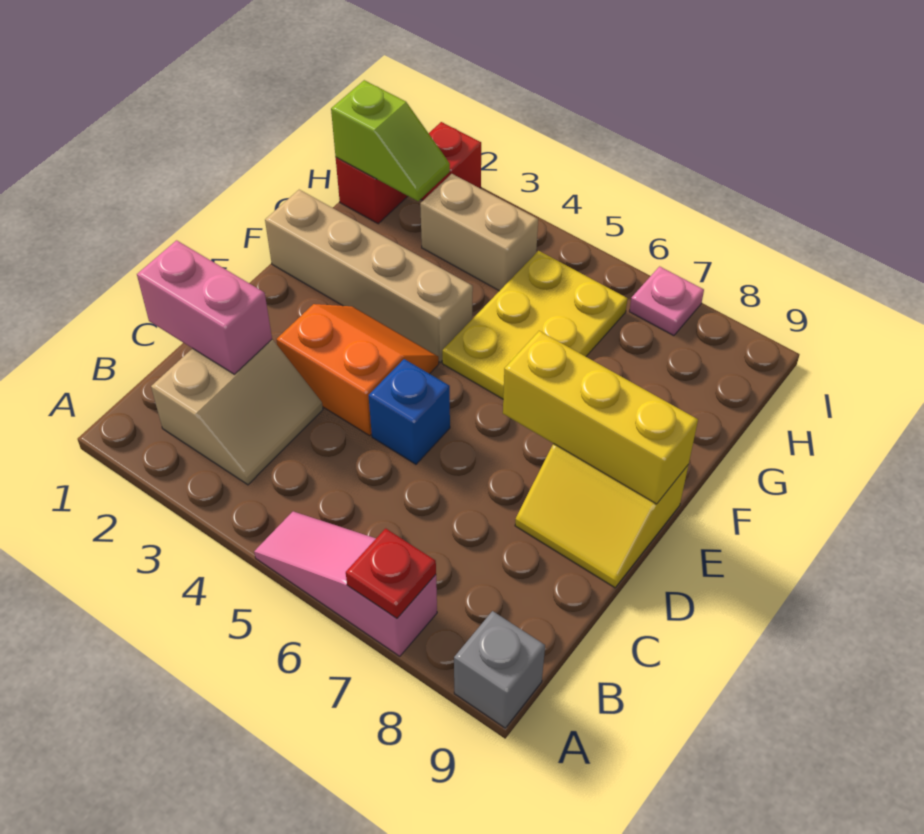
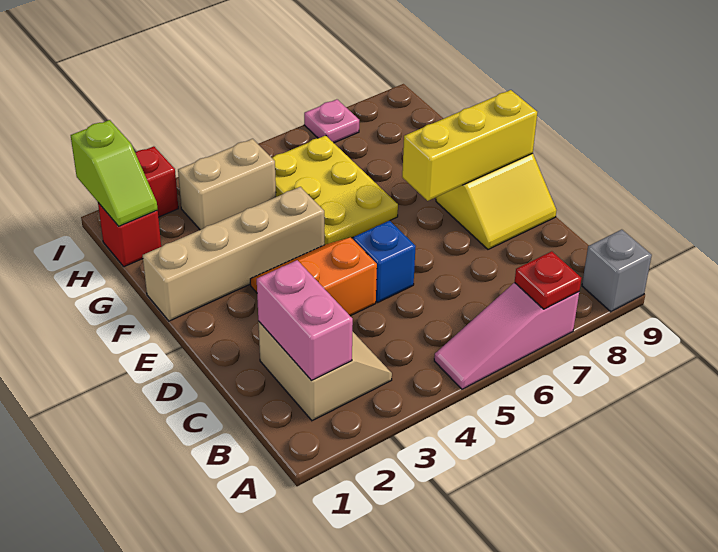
pink 1x2 brick [137,240,272,374] -> pink 1x2 brick turned to [257,260,353,380]
lime 1x2 slope [331,80,450,201] -> lime 1x2 slope turned to [71,120,158,226]

